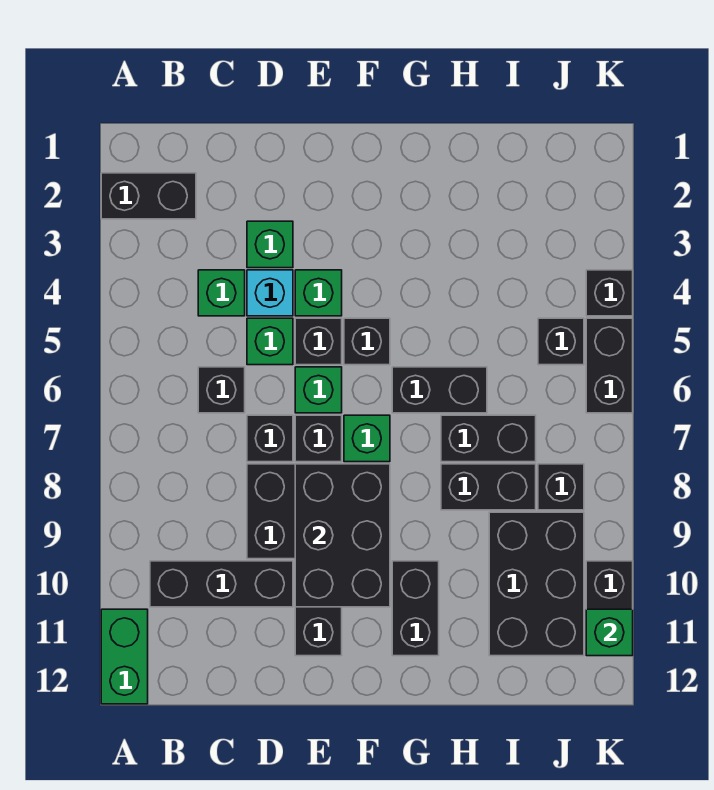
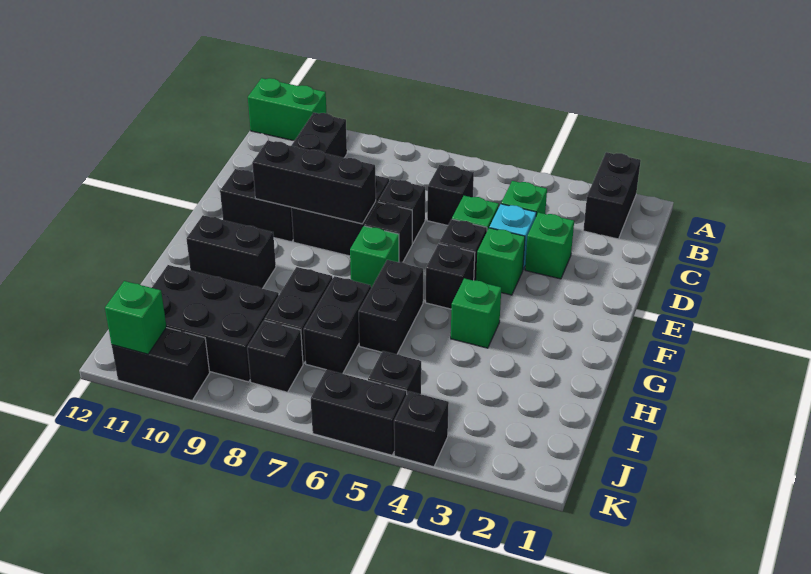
green 1x1 brick [295,367,342,413] -> green 1x1 brick moved to [451,278,501,348]
black 2x3 brick [295,464,390,607] -> black 1x3 brick [252,141,376,224]

